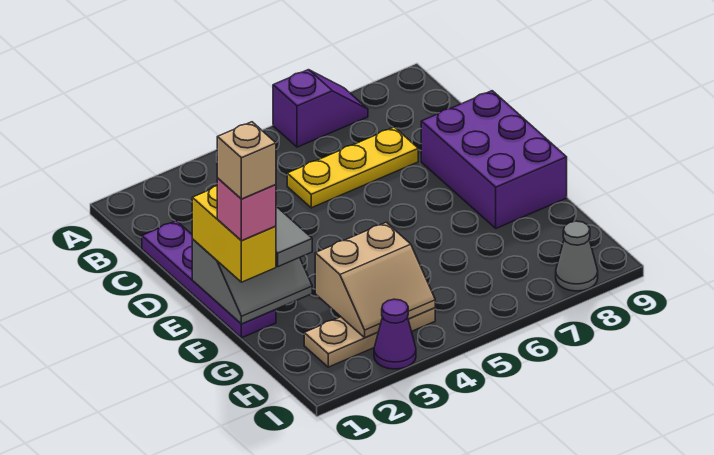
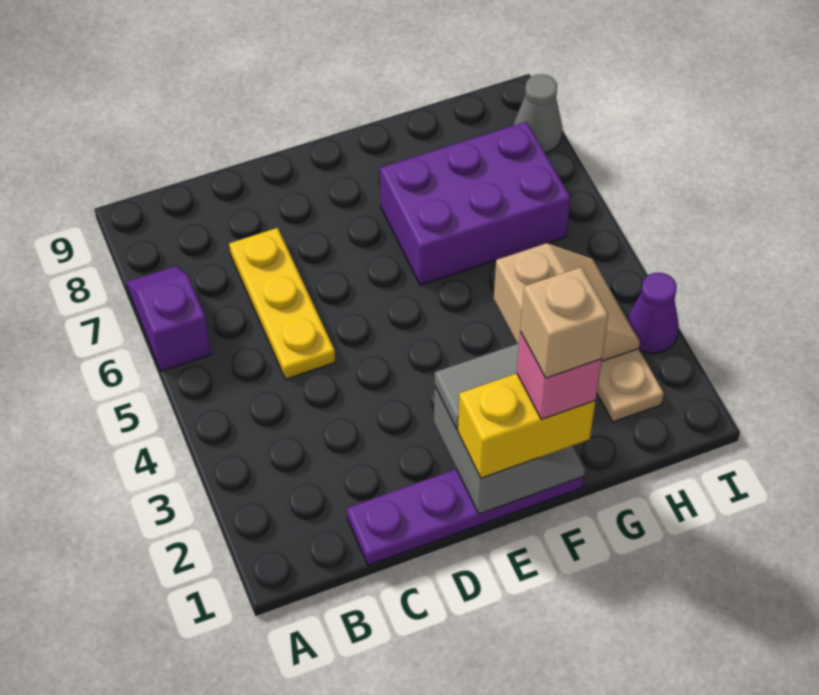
purple 2x3 brick [421,91,567,228] -> purple 2x3 brick moved to [380,122,571,285]

